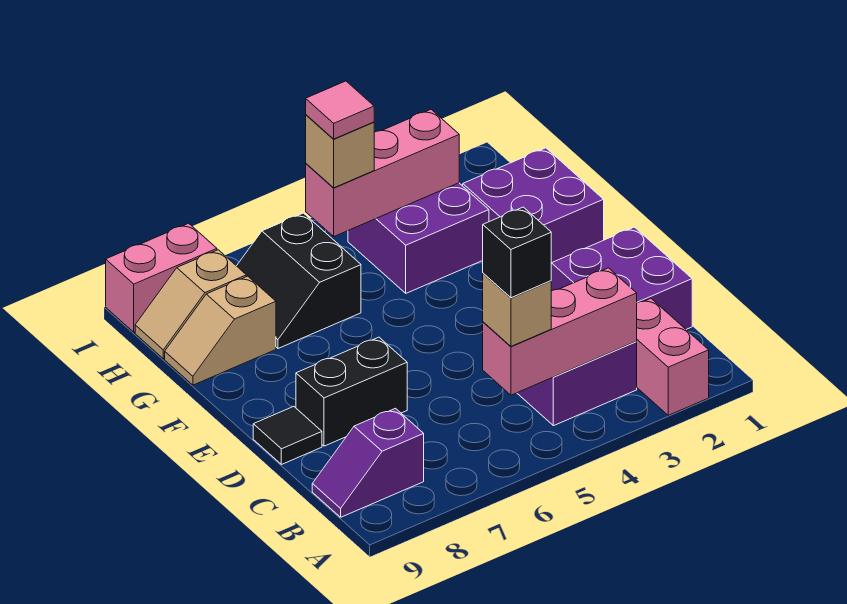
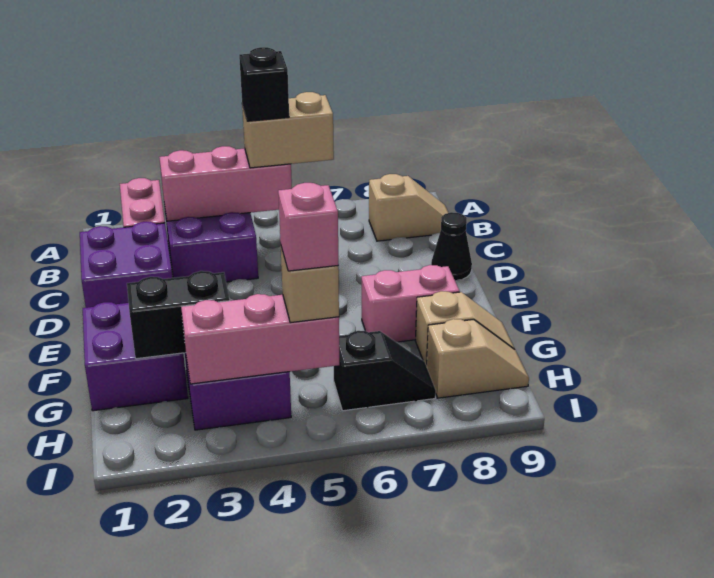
tan 1x1 brick [483,273,551,346] -> tan 1x2 brick [242,92,334,168]
purple 1x2 slope [312,408,424,517] -> tan 1x2 slope [369,174,448,241]
black 1x2 brick [296,337,407,446] -> black 1x2 brick moved to [127,271,230,359]
black 1x1 tile [253,406,322,465] -> black 1x1 cone [431,212,472,280]
black 2x2 slope [237,213,361,348] -> black 1x2 slope [334,331,436,411]
pink 1x1 tile [306,81,374,139] -> pink 1x1 brick [278,183,338,271]
pink 1x2 brick [106,223,217,332] -> pink 1x2 brick moved to [362,265,460,342]

